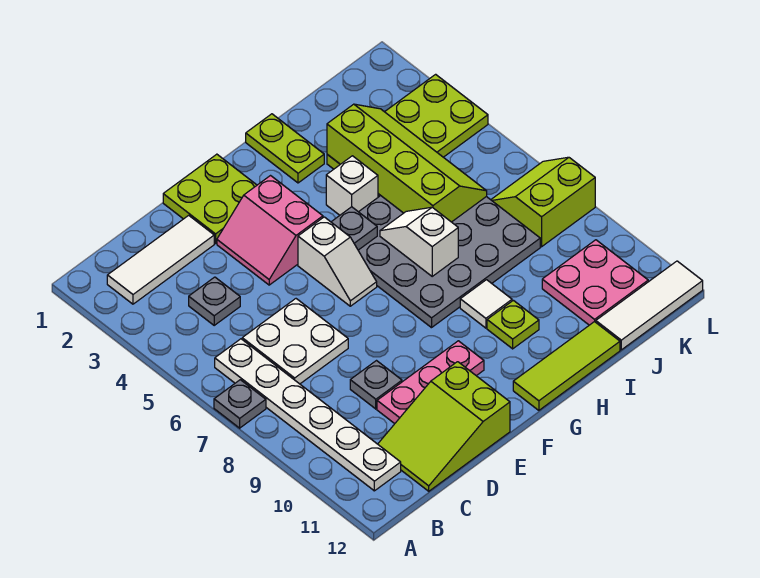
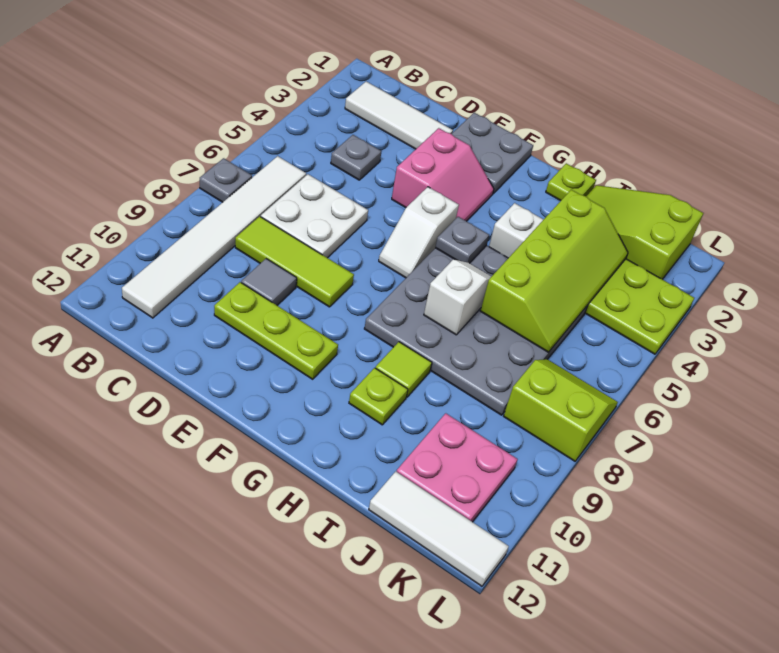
white 1x6 plate [215,339,401,491] -> white 1x6 tile [122,156,306,318]
lime 2x3 slope [378,362,510,491] -> lime 2x3 slope moved to [586,185,703,279]
grey 1x1 plate [350,361,402,409] -> grey 1x1 tile [241,259,297,305]
pink 1x3 plate [377,341,484,424] -> lime 1x3 plate [214,282,338,379]
lime 2x2 plate [163,154,257,244] -> grey 2x2 plate [452,113,533,194]
pink 2x2 slope [217,176,323,285] -> pink 2x2 slope turned to [392,128,494,221]
lime 1x3 tile [513,322,620,410] -> lime 1x3 tile moved to [235,216,354,307]
lime 1x2 plate [246,114,324,183] -> lime 1x1 plate [546,163,596,201]
white 1x1 tile [460,280,512,328] -> lime 1x1 tile [375,342,432,397]

